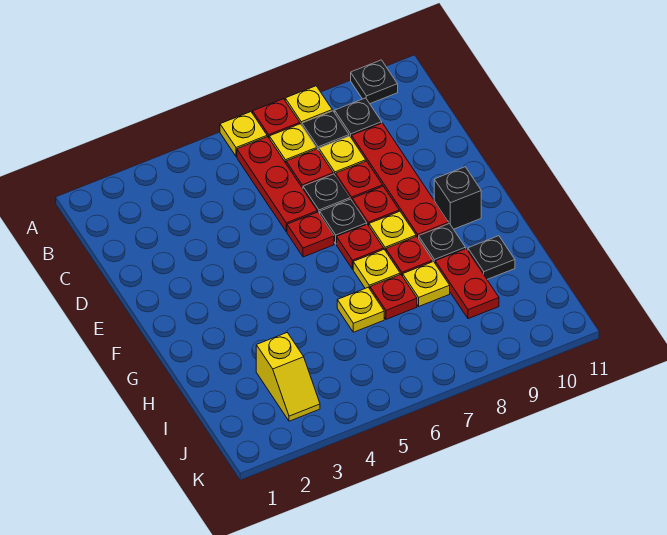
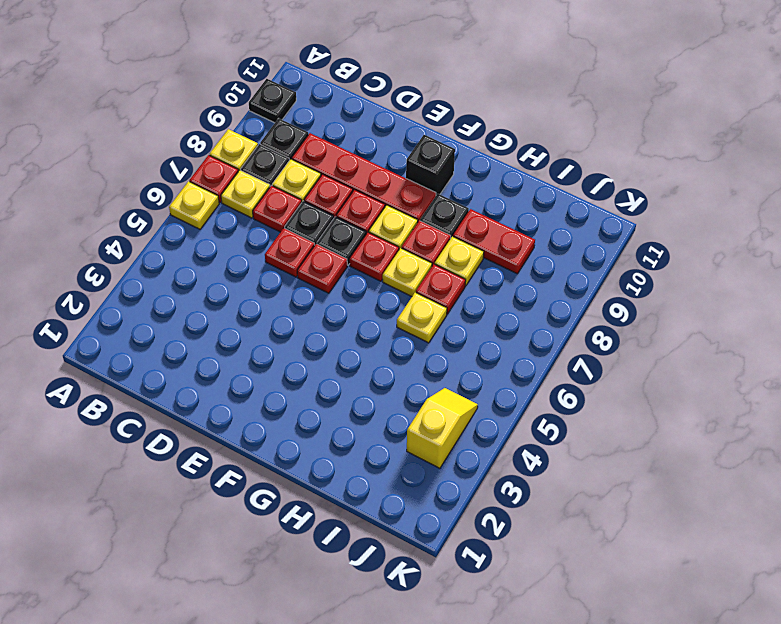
red 1x3 plate [237,137,317,232] -> red 1x1 plate [265,228,315,277]
black 1x1 plate [468,236,515,279] -> none
yellow 1x2 slope [256,333,320,421] -> yellow 1x2 slope turned to [407,388,478,468]

